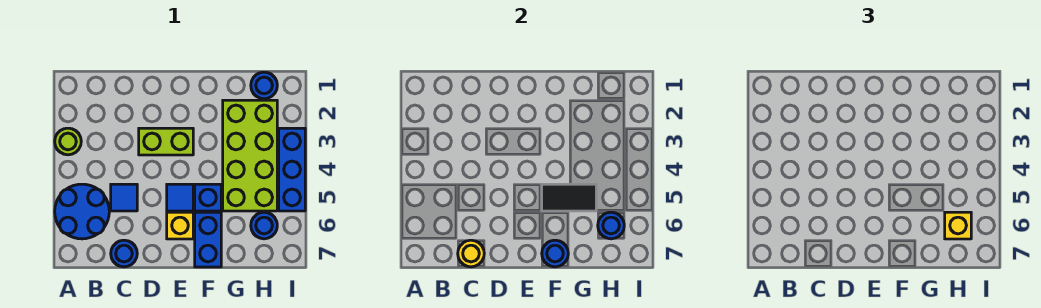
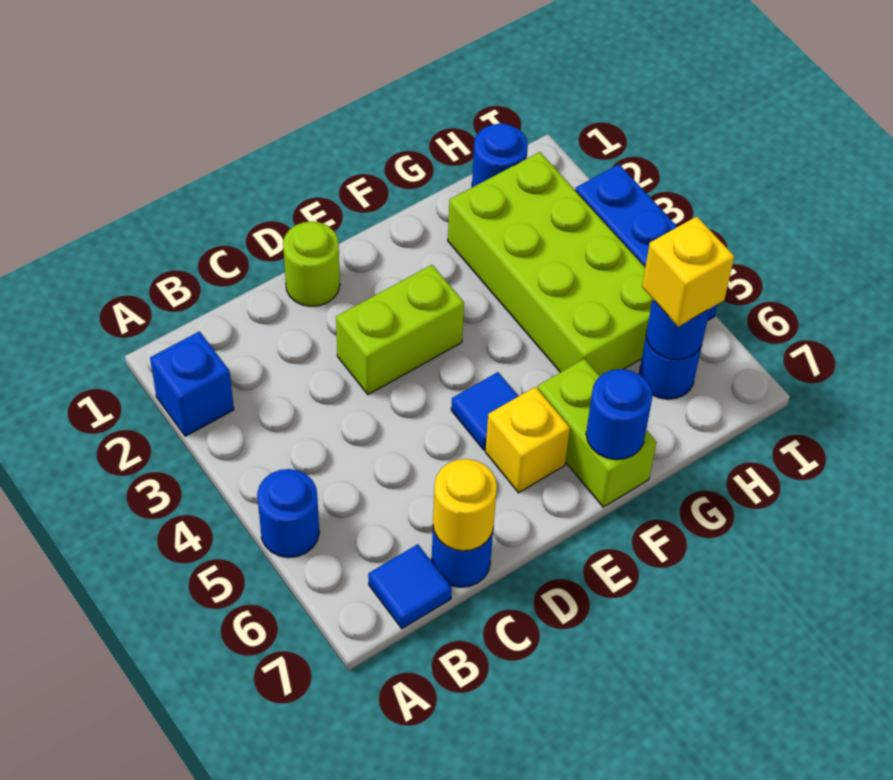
lime 1x1 round brick [55,128,81,155] -> lime 1x1 round brick moved to [283,221,340,306]
blue 2x2 round brick [55,184,109,239] -> blue 1x1 round brick [257,469,319,558]
blue 1x1 tile [111,184,137,211] -> blue 1x1 tile moved to [368,544,452,628]
blue 1x1 brick [195,184,221,211] -> blue 1x1 brick moved to [150,331,234,436]
black 1x2 tile [542,184,596,211] -> none
blue 1x2 brick [195,212,221,267] -> lime 1x2 brick [538,359,656,507]

